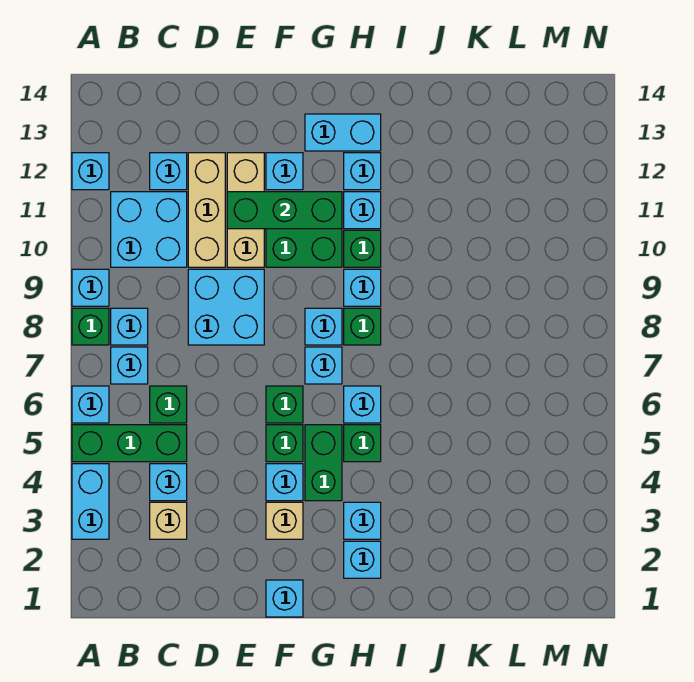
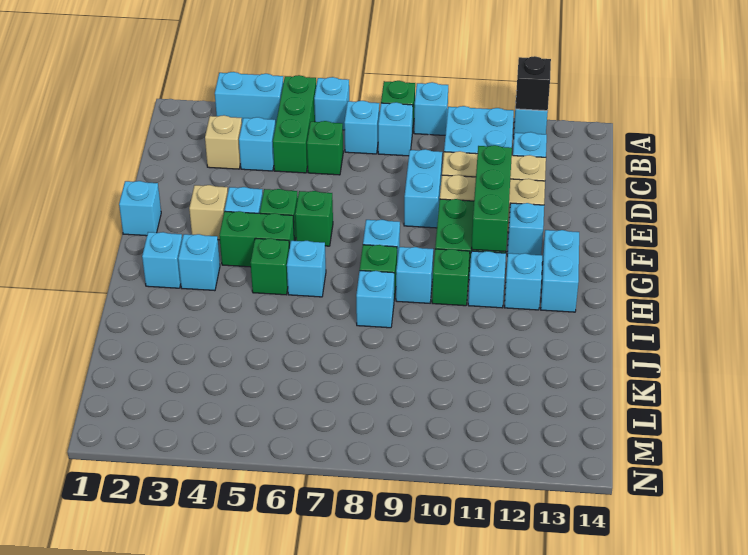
none -> black 1x1 brick [516,56,551,111]
cyan 2x2 brick [188,269,264,345] -> cyan 1x2 brick [404,149,442,228]
cyan 1x1 brick [305,347,342,384] -> cyan 1x1 brick moved to [356,271,394,328]

